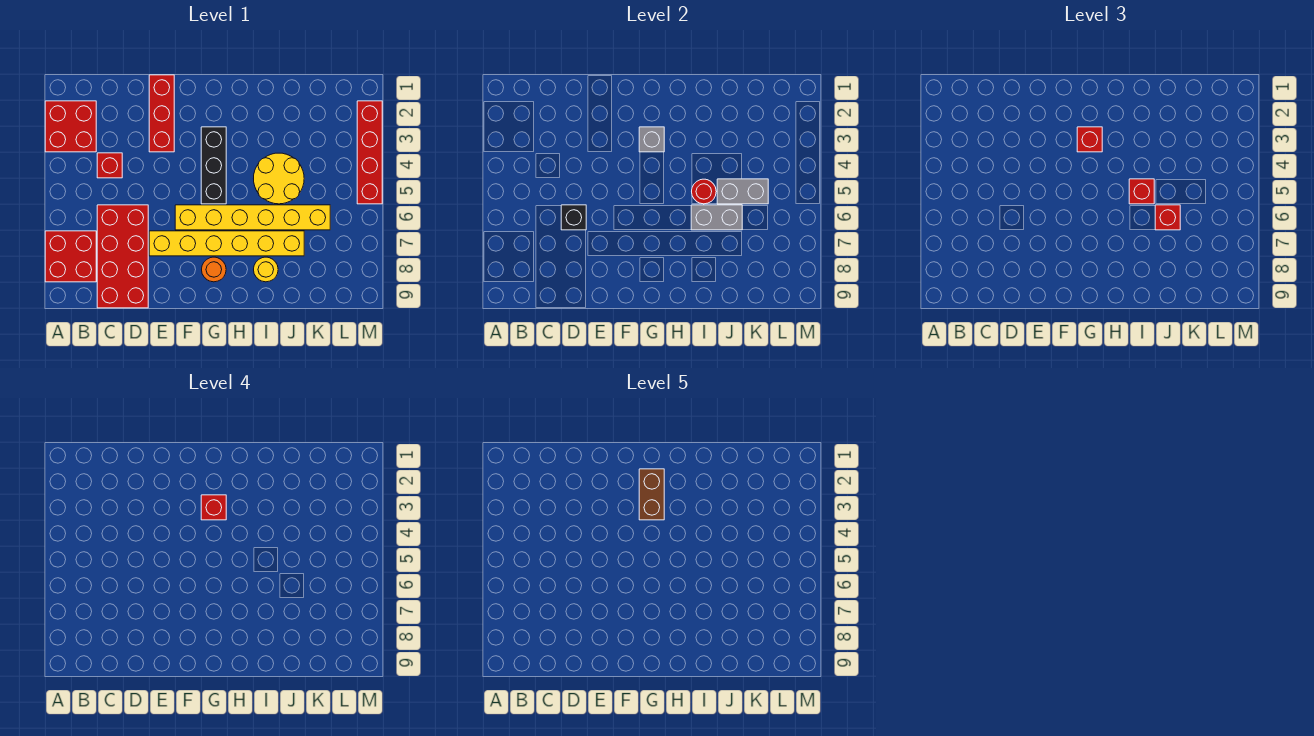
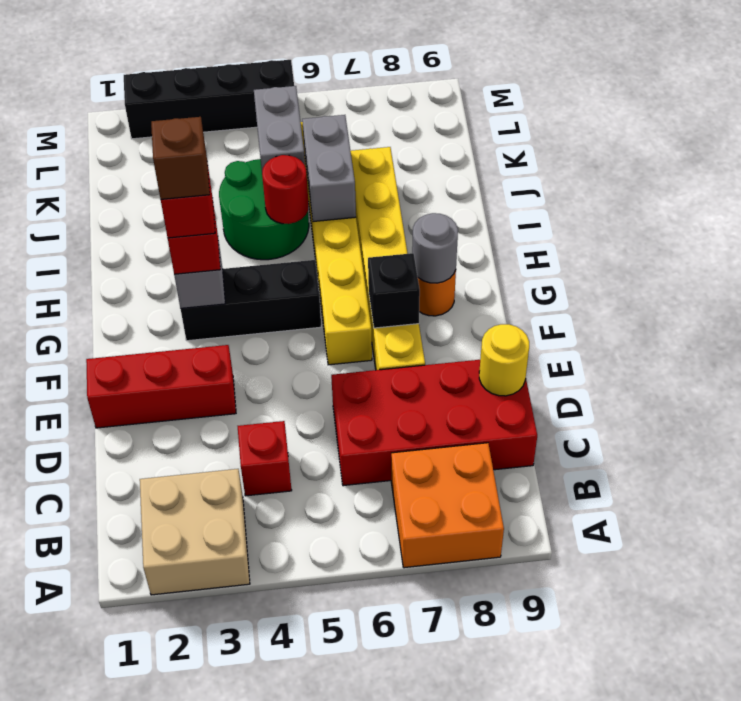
red 2x2 brick [45,101,96,152] -> tan 2x2 brick [140,469,250,595]
red 2x2 brick [45,231,96,282] -> orange 2x2 brick [391,443,504,568]
black 1x1 brick [561,205,586,230] -> black 1x1 brick moved to [368,253,420,328]
brown 1x2 brick [639,469,664,520] -> brown 1x1 brick [151,117,210,199]
none -> grey 1x1 round brick [412,213,458,283]
yellow 2x2 round brick [254,153,304,204] -> green 2x2 round brick [219,159,309,260]
red 1x1 brick [1129,179,1154,204] -> none
yellow 1x1 round brick [254,257,278,282] -> yellow 1x1 round brick moved to [479,324,529,396]
red 1x1 brick [1155,205,1180,230] -> none
red 1x4 brick [357,101,382,204] -> black 1x4 brick [124,60,294,139]

